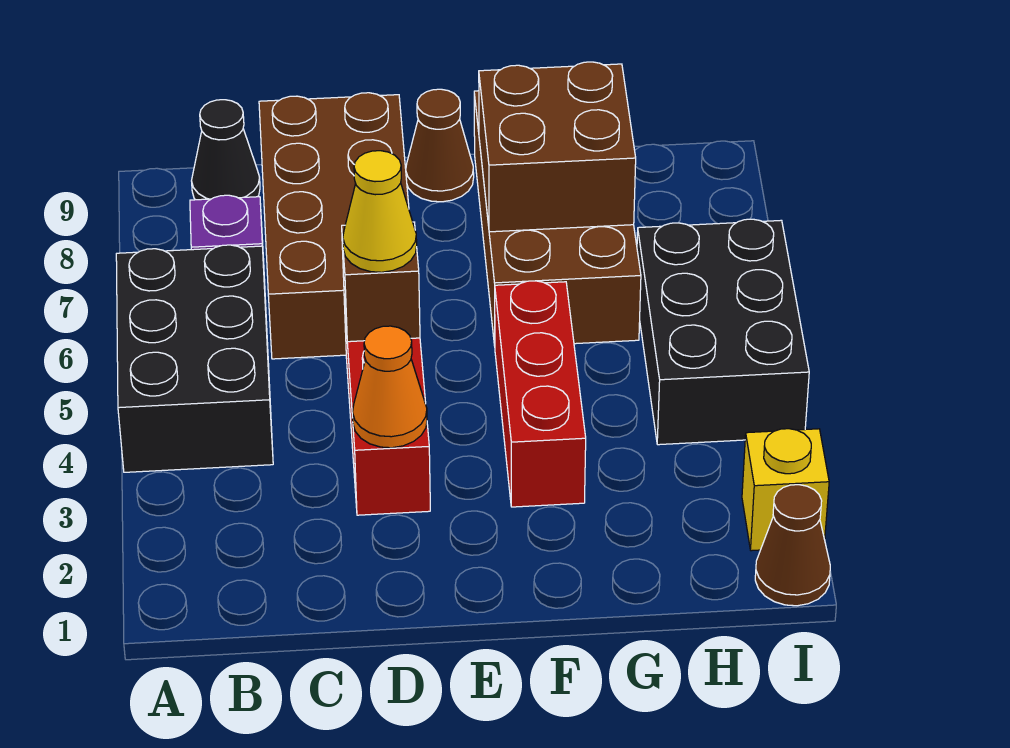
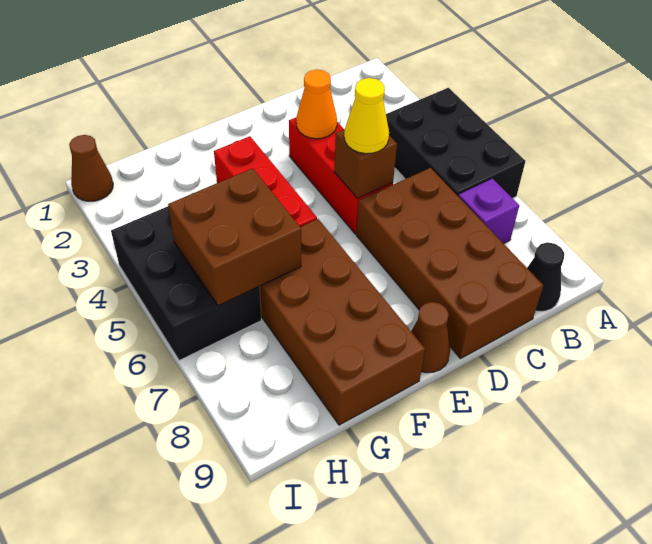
brown 2x2 brick [479,62,636,232] -> brown 2x2 brick moved to [168,168,301,306]
yellow 1x1 brick [742,429,829,551] -> none

